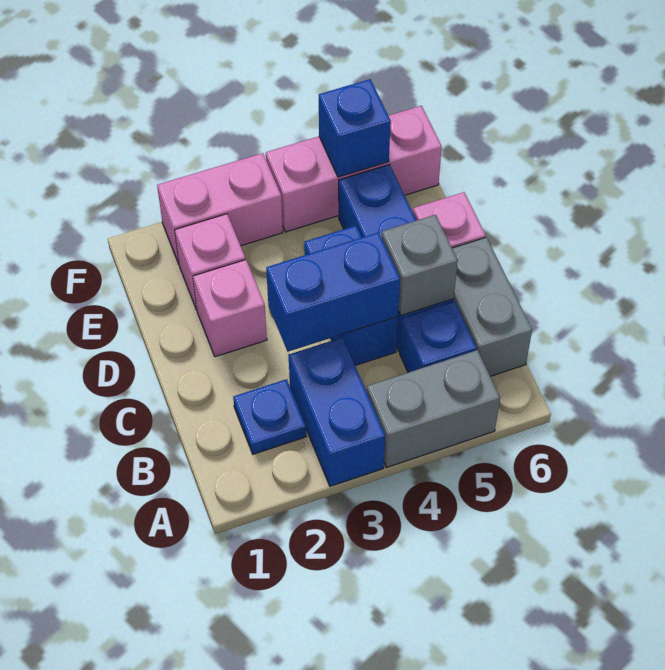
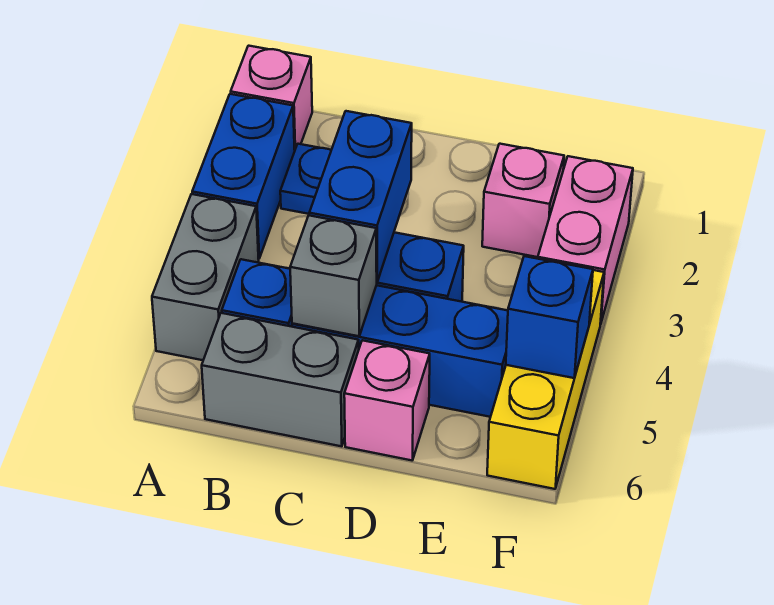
blue 1x2 brick [289,337,385,486] -> blue 1x2 brick turned to [192,94,295,259]
pink 1x1 brick [193,260,267,357] -> pink 1x1 brick moved to [231,46,312,150]
pink 1x3 brick [266,106,442,232] -> yellow 1x3 brick [487,270,604,489]

